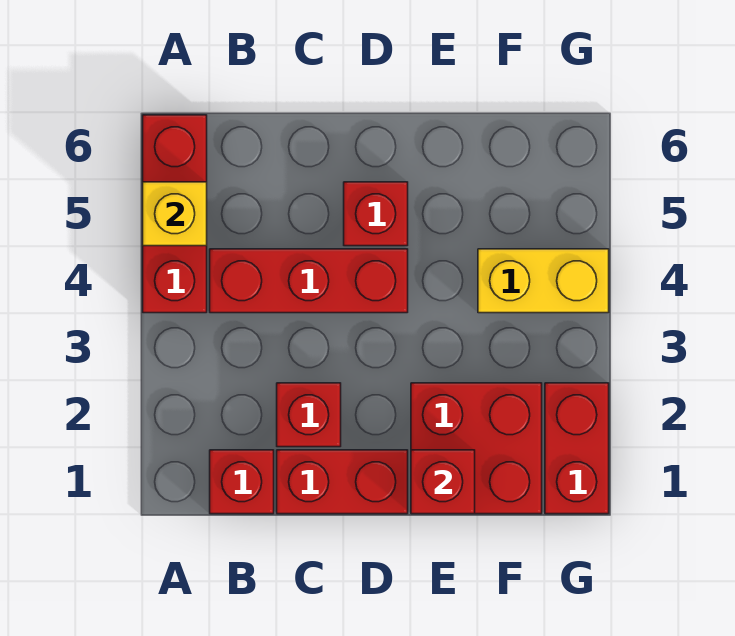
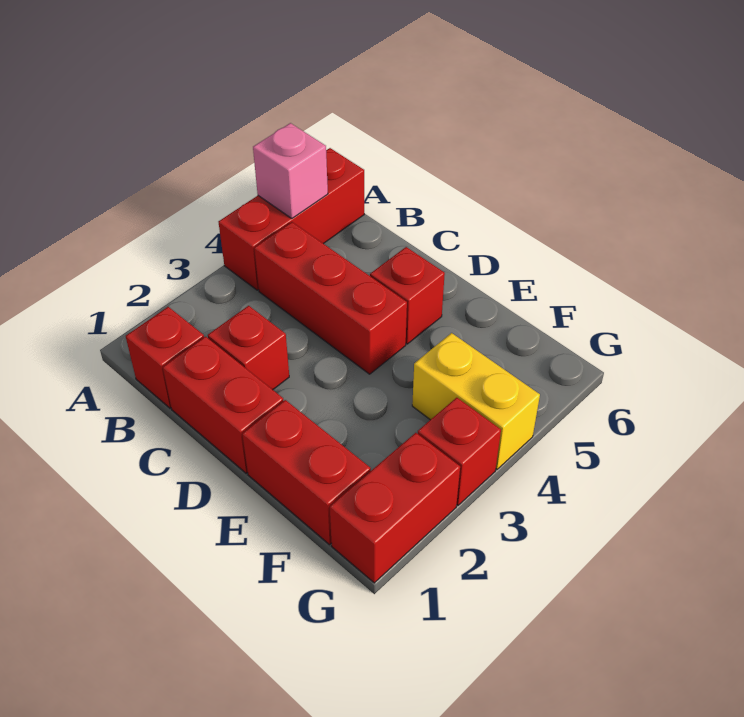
yellow 1x1 brick [143,182,207,246] -> pink 1x1 brick [253,123,328,219]
red 2x2 brick [411,383,542,514] -> red 1x2 brick [242,400,371,545]
red 1x1 brick [411,450,475,514] -> red 1x1 brick moved to [418,398,501,505]

